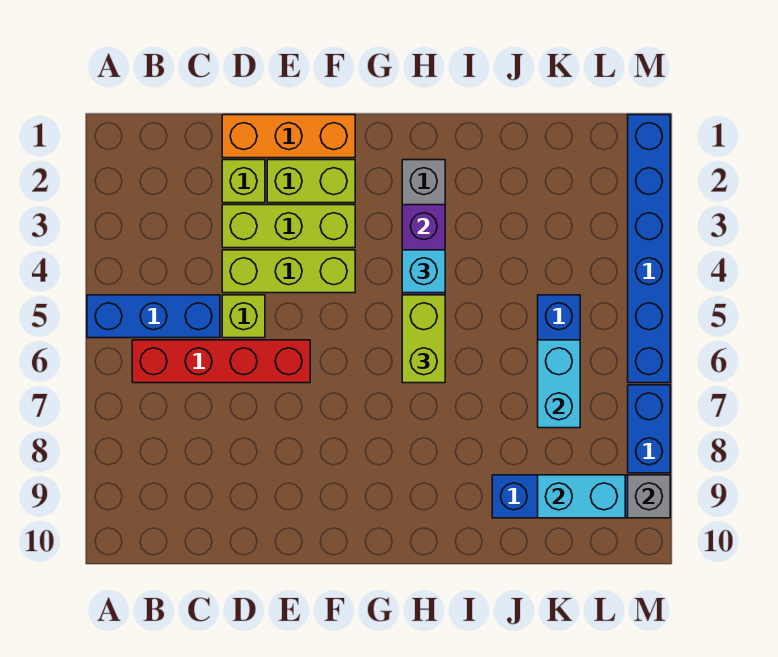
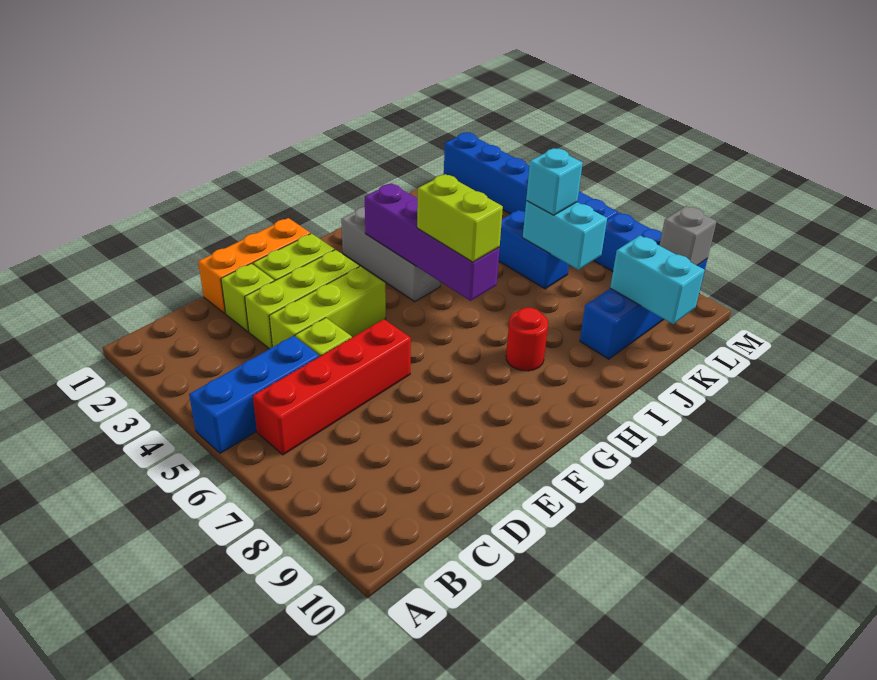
cyan 1x1 brick [402,250,445,293] -> cyan 1x1 brick moved to [526,148,583,215]
none -> red 1x1 round brick [506,308,548,371]
cyan 1x2 brick [538,475,625,518] -> cyan 1x2 brick turned to [610,236,705,324]

